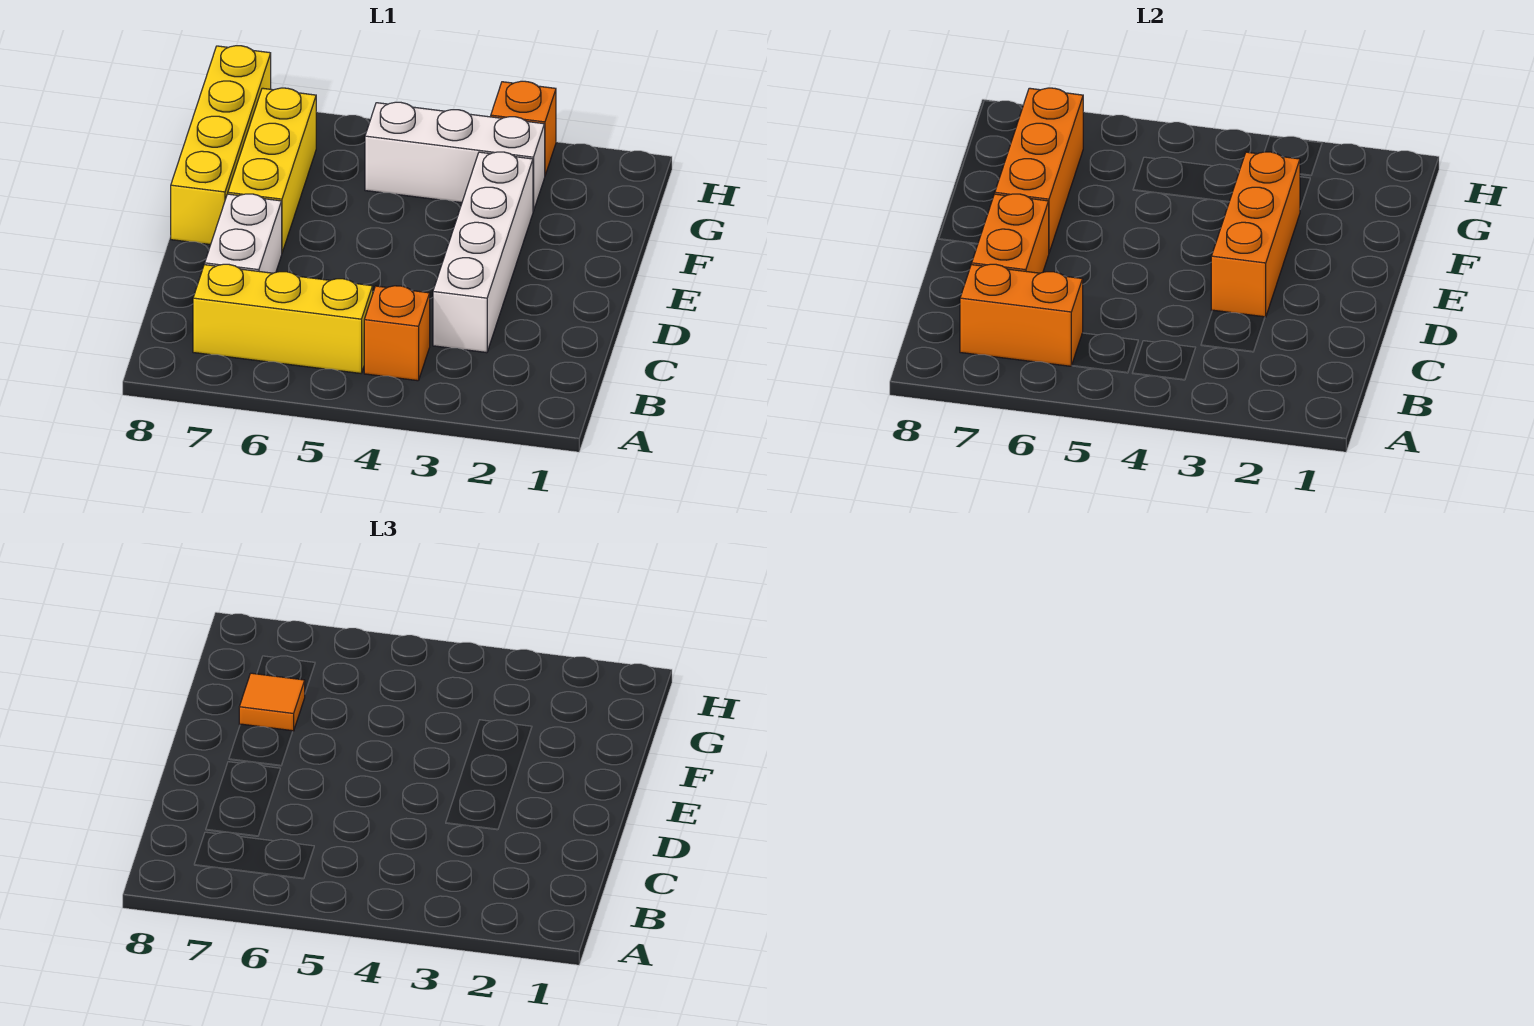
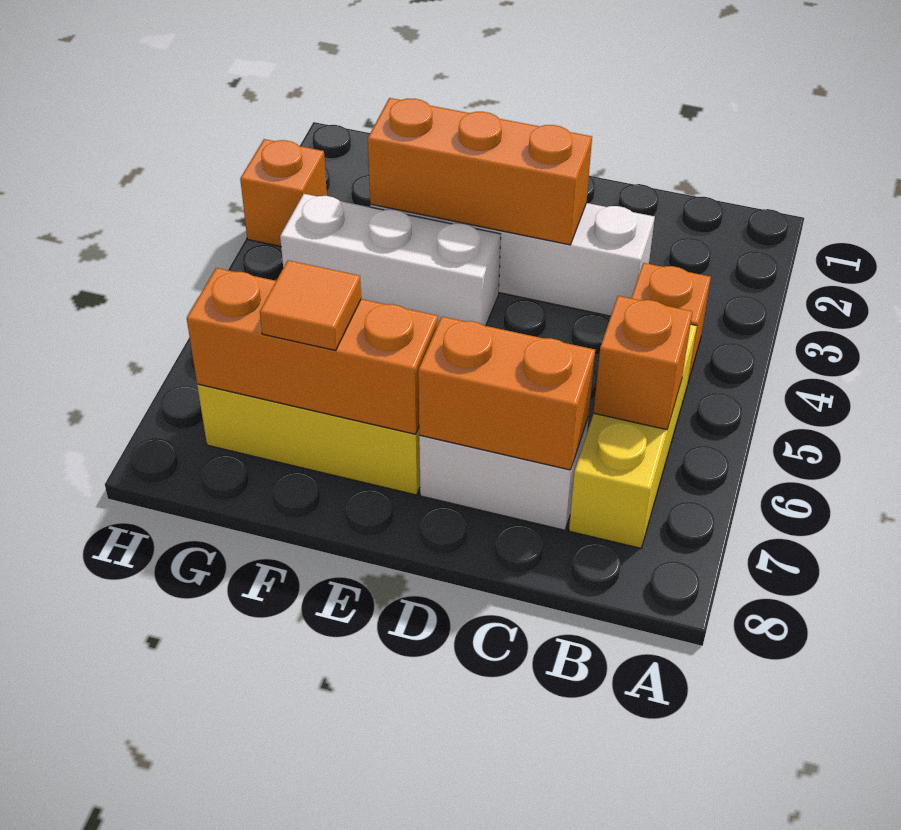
orange 1x2 brick [960,264,1083,366] -> orange 1x1 brick [594,296,692,430]
yellow 1x4 brick [171,46,271,245] -> none
white 1x3 brick [365,102,545,211] -> white 1x3 brick turned to [280,194,501,326]

